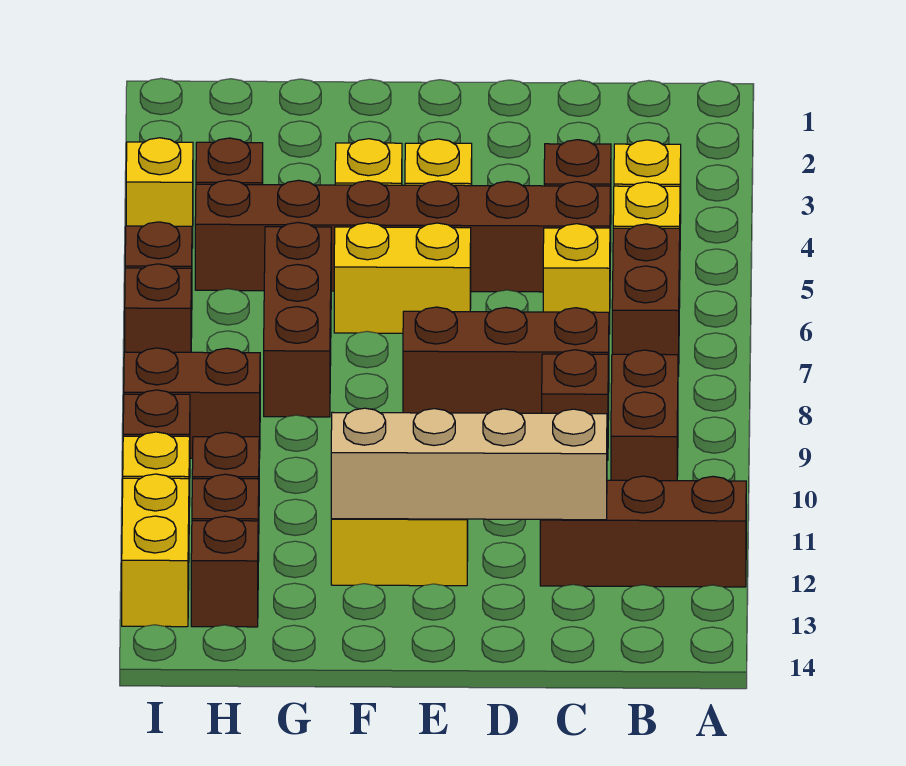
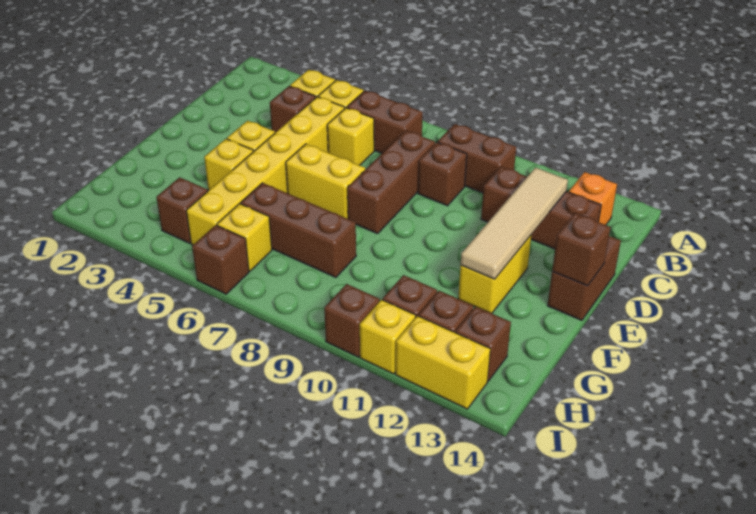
brown 1x3 brick [540,476,746,587] -> brown 1x3 brick turned to [481,167,601,249]
none -> orange 1x1 brick [569,172,617,225]
brown 1x6 brick [195,180,611,292] -> yellow 1x6 brick [186,97,345,245]
tan 1x4 brick [331,408,607,520] -> tan 1x4 tile [461,168,568,279]
yellow 1x2 brick [334,223,471,333] -> yellow 1x2 brick turned to [286,144,365,219]
brown 1x2 brick [124,348,260,458] -> brown 1x2 brick moved to [547,236,621,320]
yellow 1x1 brick [126,138,193,248] -> yellow 1x1 brick moved to [217,204,272,271]
brown 1x1 brick [125,264,192,352] -> brown 1x1 brick moved to [552,213,611,286]

